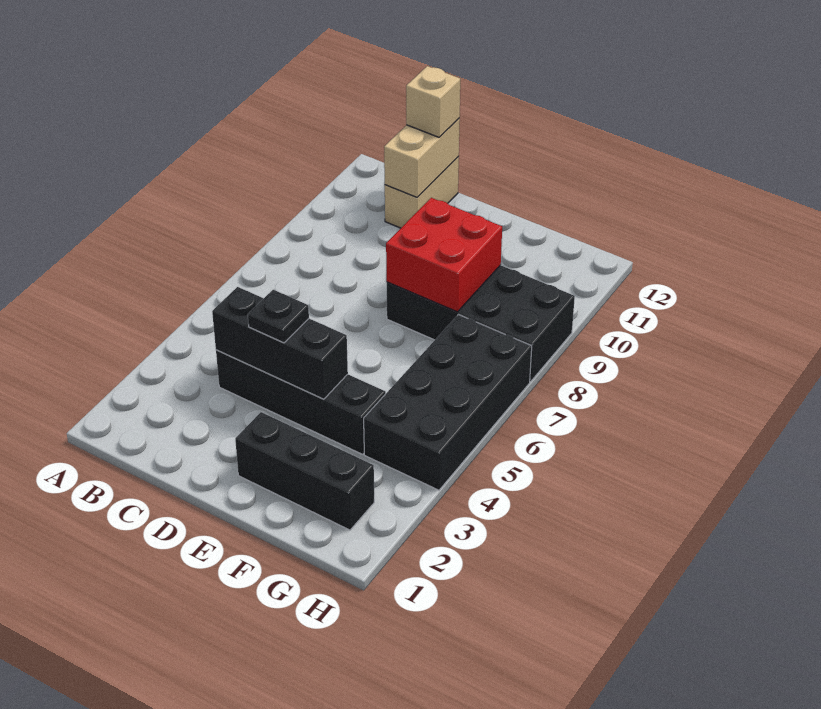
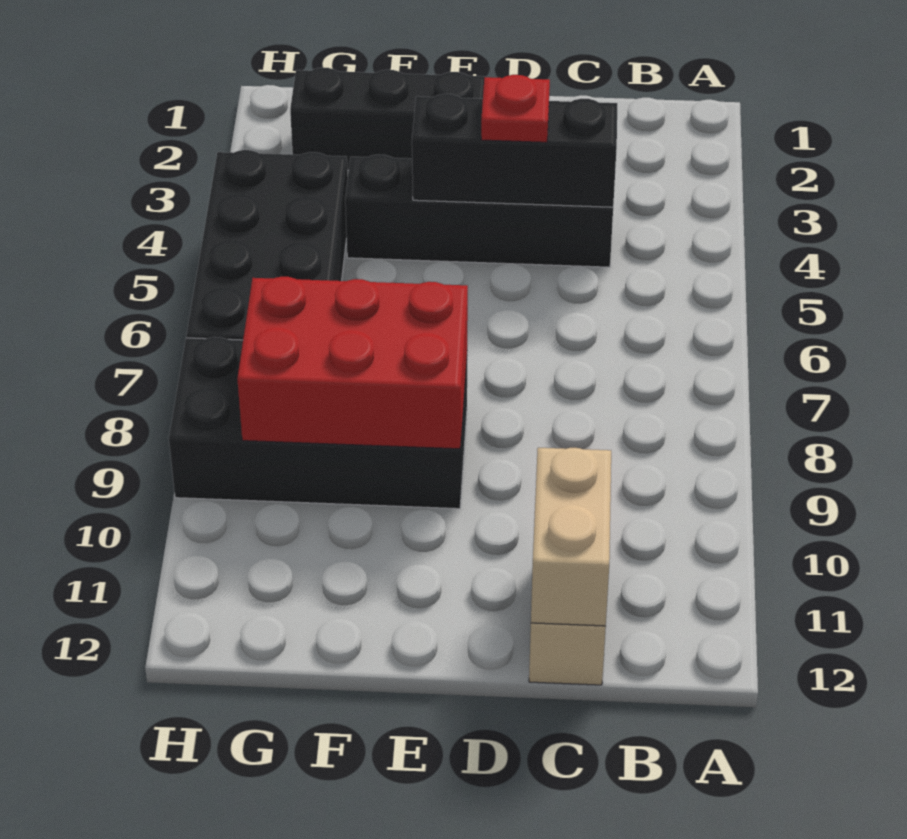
tan 1x1 brick [406,66,460,137] -> none
black 1x1 plate [248,290,309,343] -> red 1x1 plate [481,75,550,142]
red 2x2 brick [386,198,502,312] -> red 2x3 brick [237,277,468,449]

